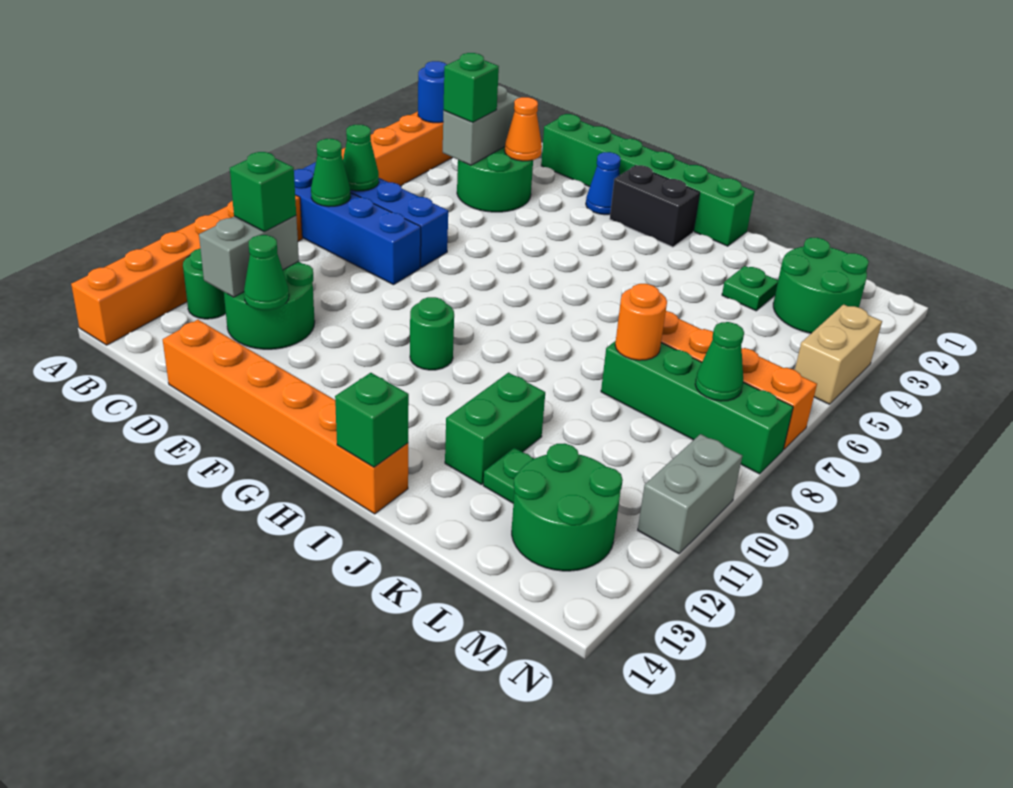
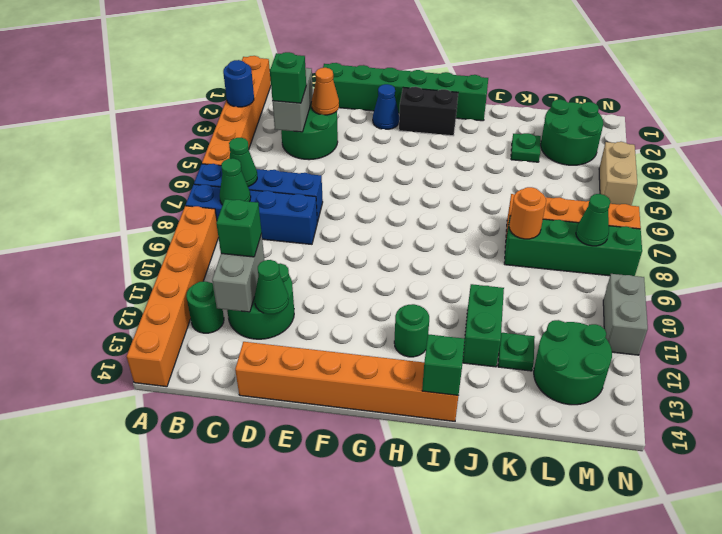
green 1x1 round brick [410,297,454,370] -> green 1x1 round brick moved to [394,304,429,357]

